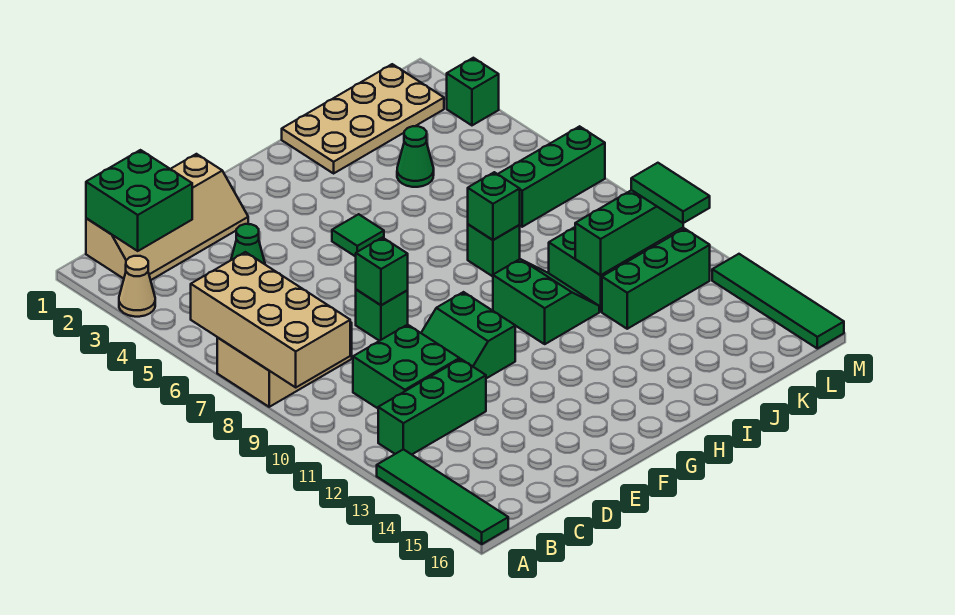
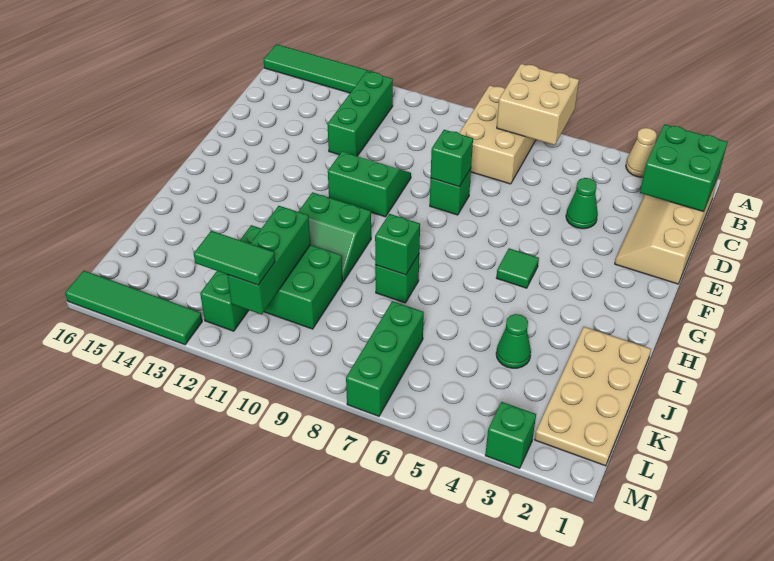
tan 2x4 brick [191,252,350,387] -> tan 2x2 brick [497,64,579,145]
green 2x2 brick [353,325,459,408] -> none

